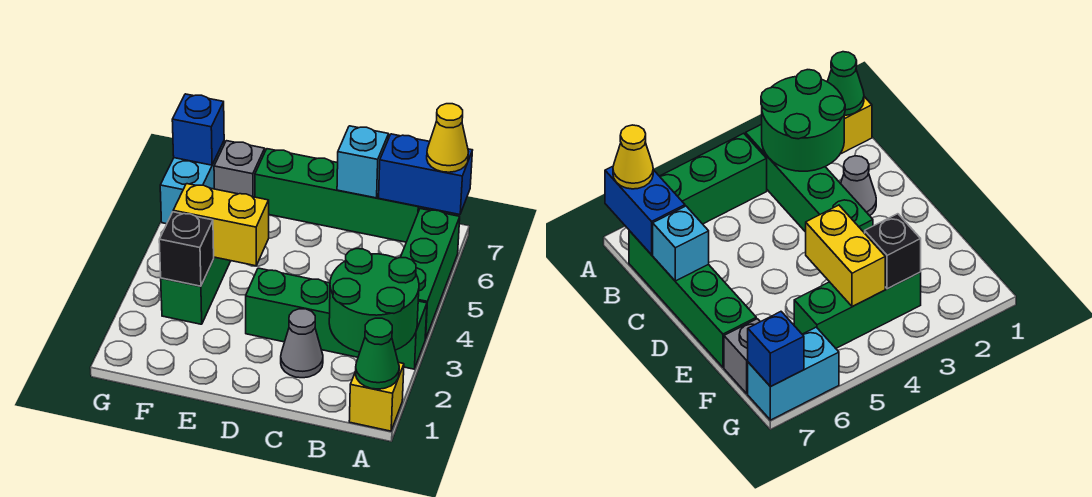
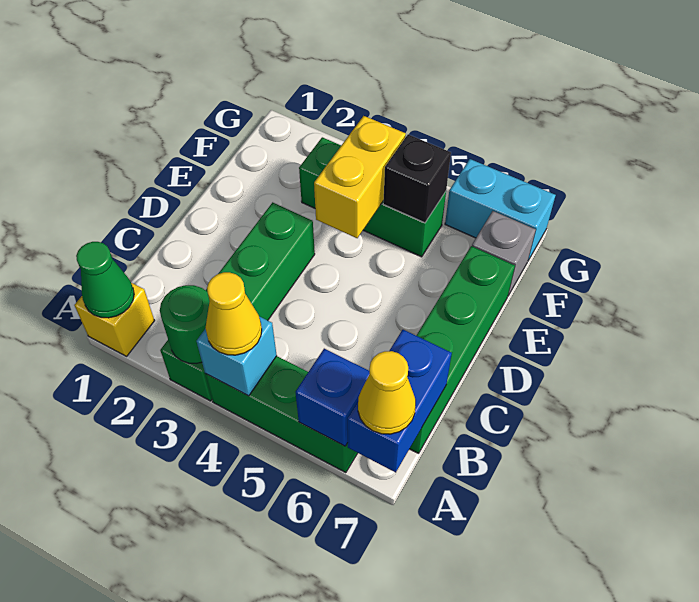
green 2x2 round brick [329,249,419,352] -> green 1x1 round brick [160,285,210,363]
none -> yellow 1x1 cone [205,272,262,355]
grey 1x1 cone [281,309,323,378] -> none
cyan 1x1 brick [337,126,389,198] -> cyan 1x1 brick moved to [196,317,277,396]
black 1x1 brick [159,212,214,286] -> black 1x1 brick moved to [383,134,451,223]
blue 1x1 brick [172,94,224,165] -> blue 1x1 brick moved to [296,349,369,446]

